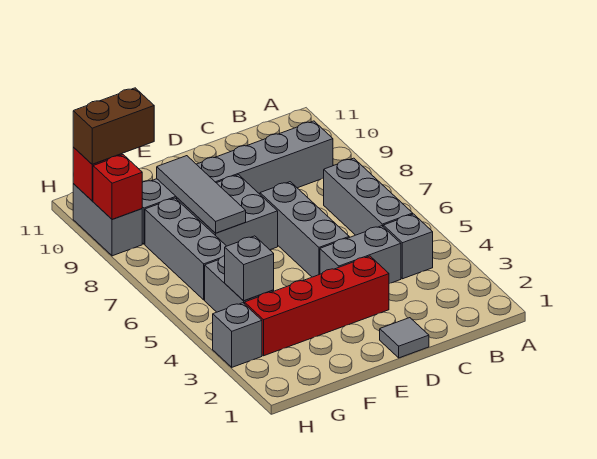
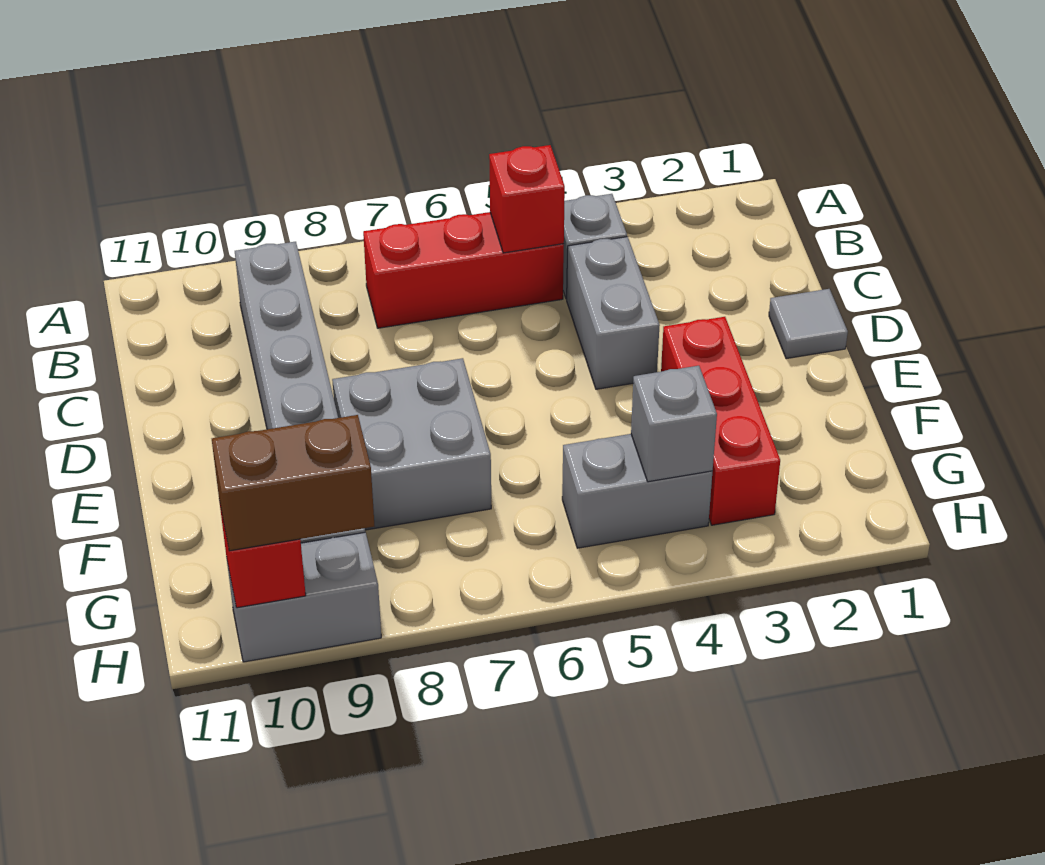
grey 1x3 brick [324,158,413,235] -> red 1x3 brick [363,212,564,328]
red 1x4 brick [245,256,389,356] -> red 1x3 brick [661,317,780,525]
grey 1x3 brick [260,182,349,277] -> none
grey 1x3 tile [157,156,246,233] -> none
grey 1x3 brick [145,198,226,300] -> none
brown 1x2 brick [73,88,154,164] -> brown 1x2 brick turned to [212,415,374,551]
grey 1x1 brick [213,303,262,367] -> none
red 1x1 brick [93,155,142,219] -> red 1x1 brick moved to [489,145,565,253]

